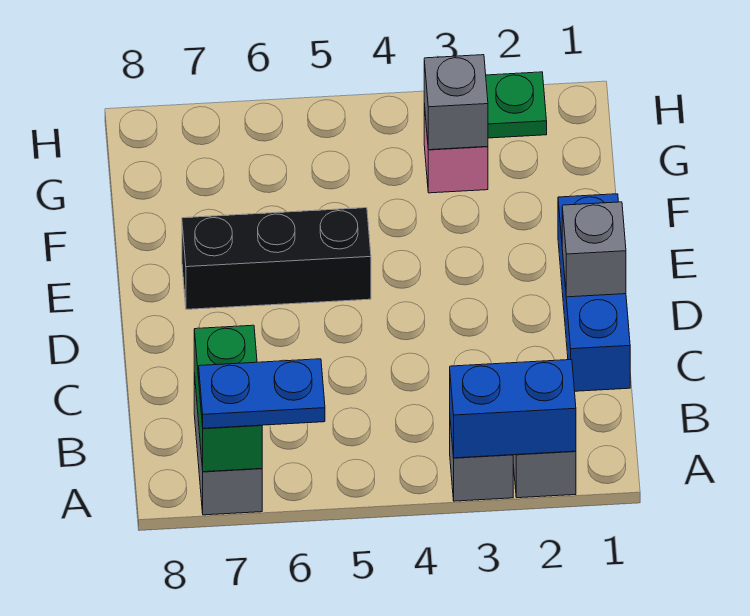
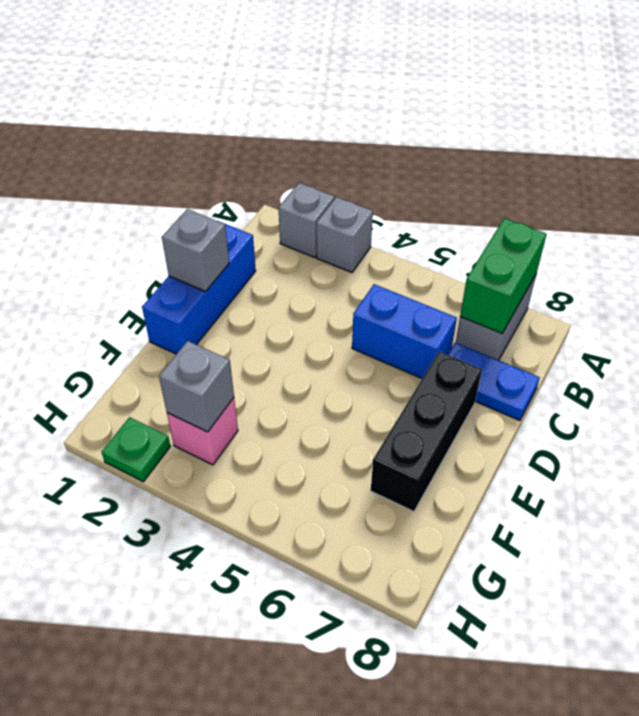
blue 1x2 brick [450,360,576,458] -> blue 1x2 brick moved to [352,284,457,378]
blue 1x2 plate [199,359,325,428] -> blue 1x2 plate moved to [448,342,540,420]
black 1x3 brick [182,208,371,309] -> black 1x3 brick turned to [371,351,482,512]

